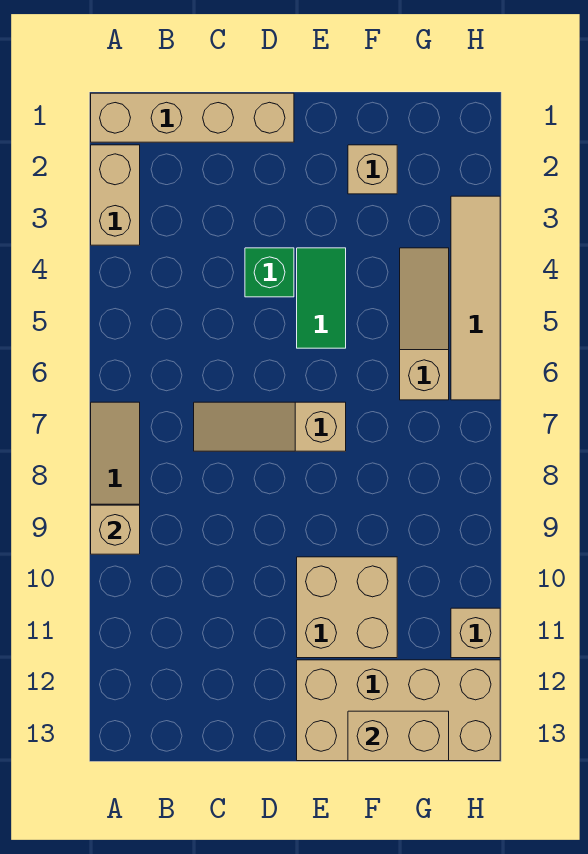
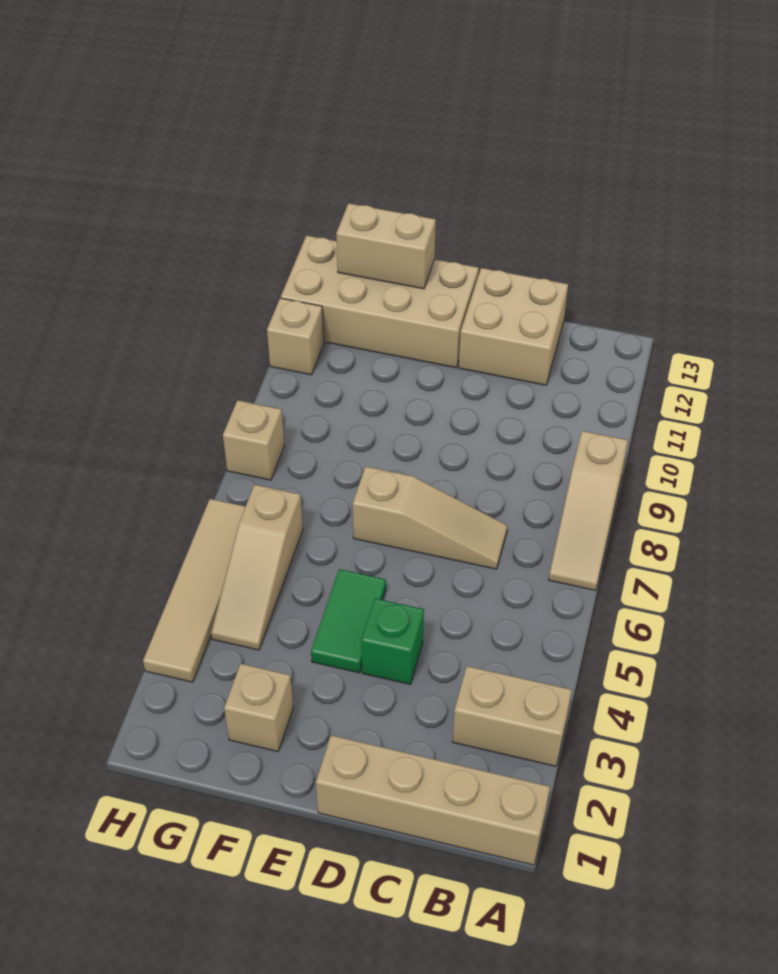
tan 1x2 brick [91,145,140,245] -> tan 1x2 brick turned to [452,666,572,766]
tan 1x1 brick [91,505,140,554] -> tan 1x1 brick moved to [223,400,284,480]
tan 2x2 brick [297,557,397,658] -> tan 2x2 brick moved to [459,268,568,385]

